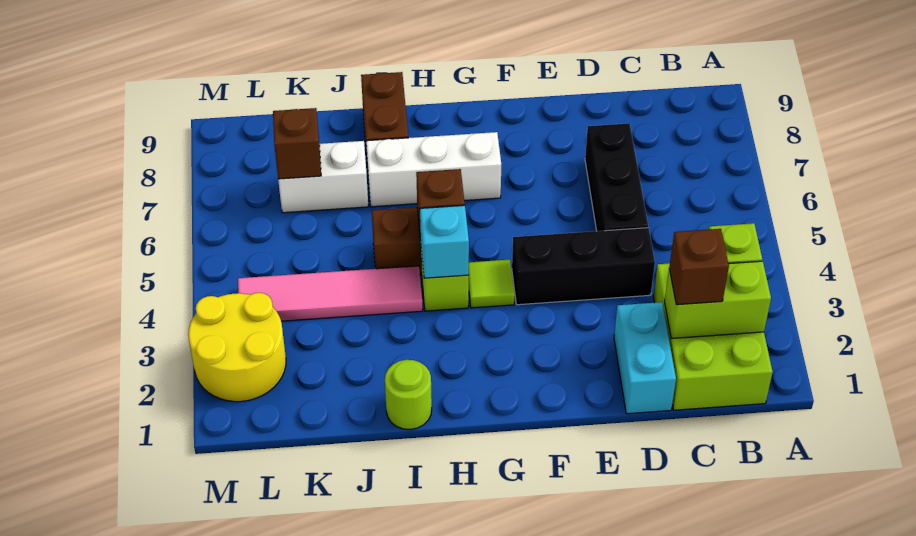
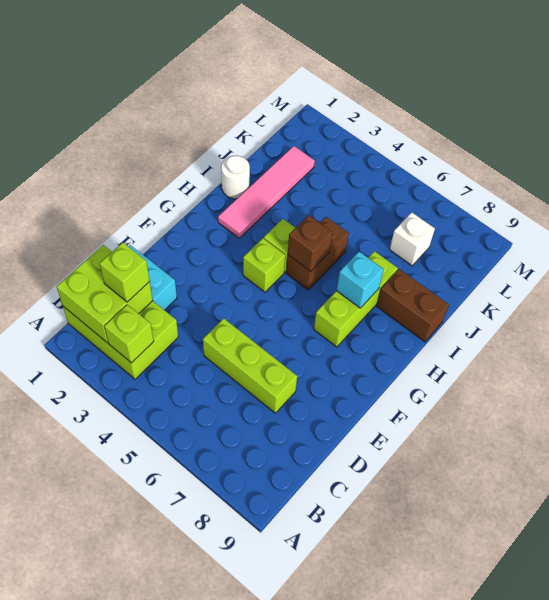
lime 1x2 brick [665,261,771,338] -> lime 2x2 brick [57,245,153,343]
brown 1x1 brick [669,229,729,305] -> lime 1x1 brick [100,243,150,302]
black 1x3 brick [512,228,655,305] -> none
black 1x3 brick [585,123,648,231] -> lime 1x3 brick [203,318,297,413]
lime 1x1 tile [469,260,515,308] -> lime 1x1 brick [243,238,285,292]
white 1x3 brick [366,132,501,207] -> lime 1x3 brick [314,251,398,347]
cyan 1x1 brick [420,205,469,278] -> cyan 1x1 brick moved to [336,252,384,308]
lime 1x1 round brick [385,360,432,430] -> white 1x1 round brick [221,155,250,199]
pink 1x4 tile [238,266,423,321] -> pink 1x4 tile moved to [218,146,315,238]
white 1x2 brick [278,141,368,213] -> white 1x1 brick [390,212,435,266]
brown 1x1 brick [273,108,321,179] -> none
yellow 2x2 round brick [188,293,286,402] -> none

